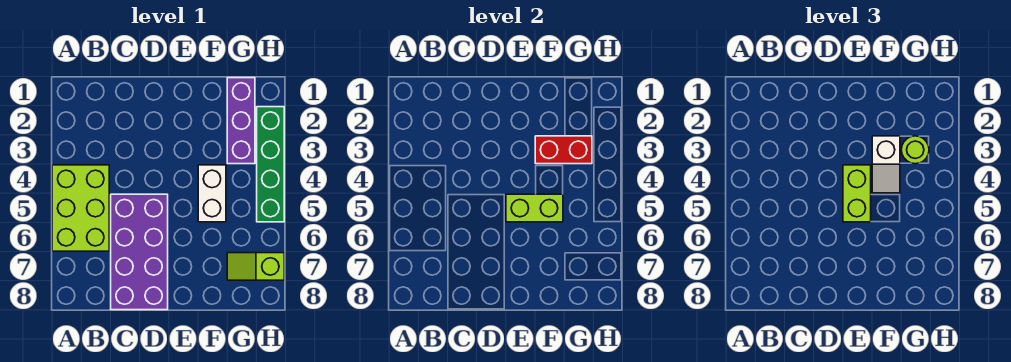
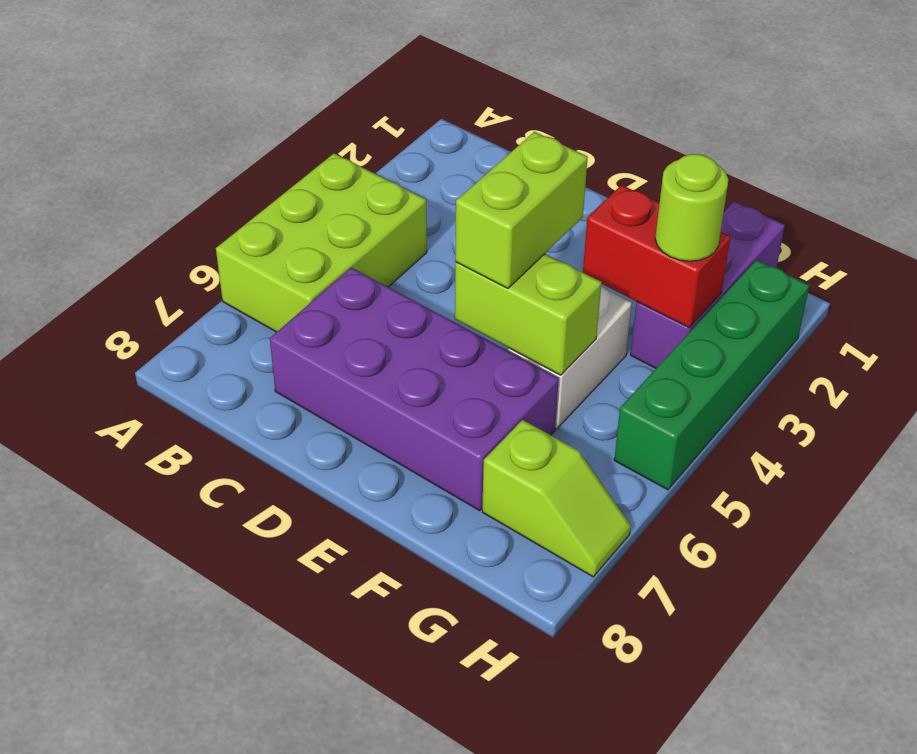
purple 2x4 brick [111,194,168,310] -> purple 2x4 brick turned to [270,268,559,510]
white 1x2 slope [872,136,900,193] -> none
lime 1x2 slope [227,253,284,280] -> lime 1x2 slope turned to [482,420,631,577]

